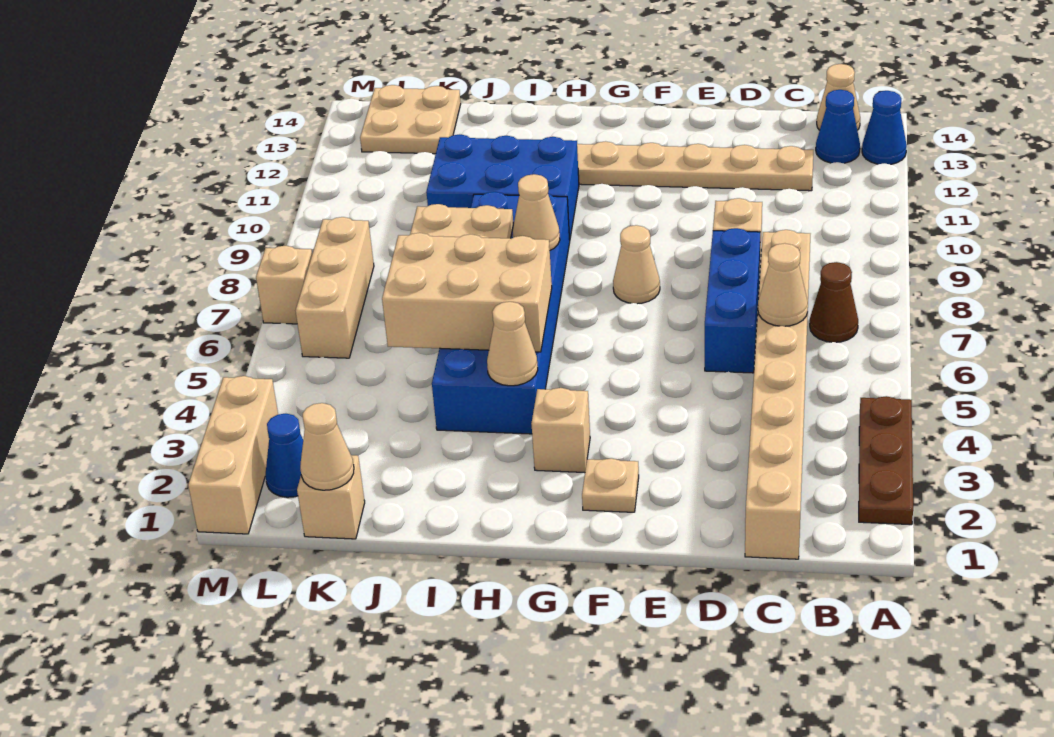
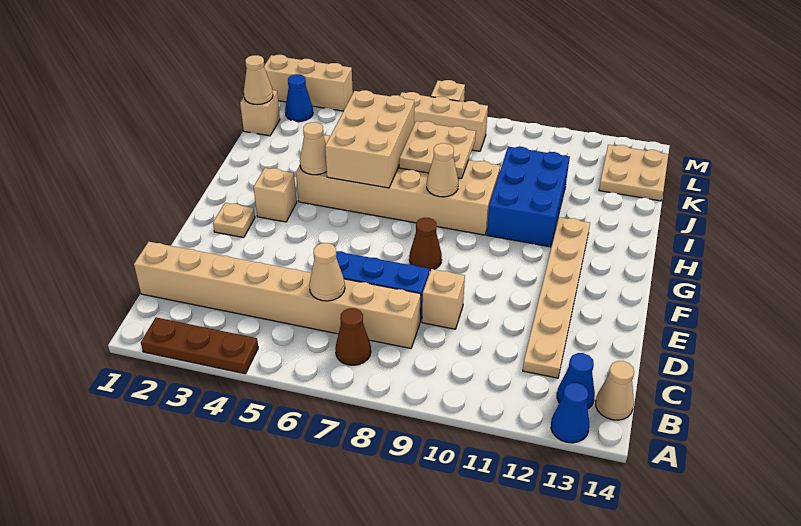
tan 1x1 cone [613,225,660,304] -> brown 1x1 cone [409,218,442,271]
blue 2x6 brick [432,192,570,434] -> tan 2x6 brick [296,135,500,235]

